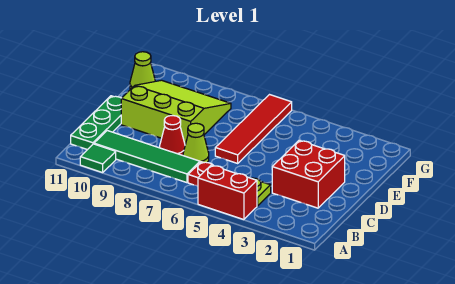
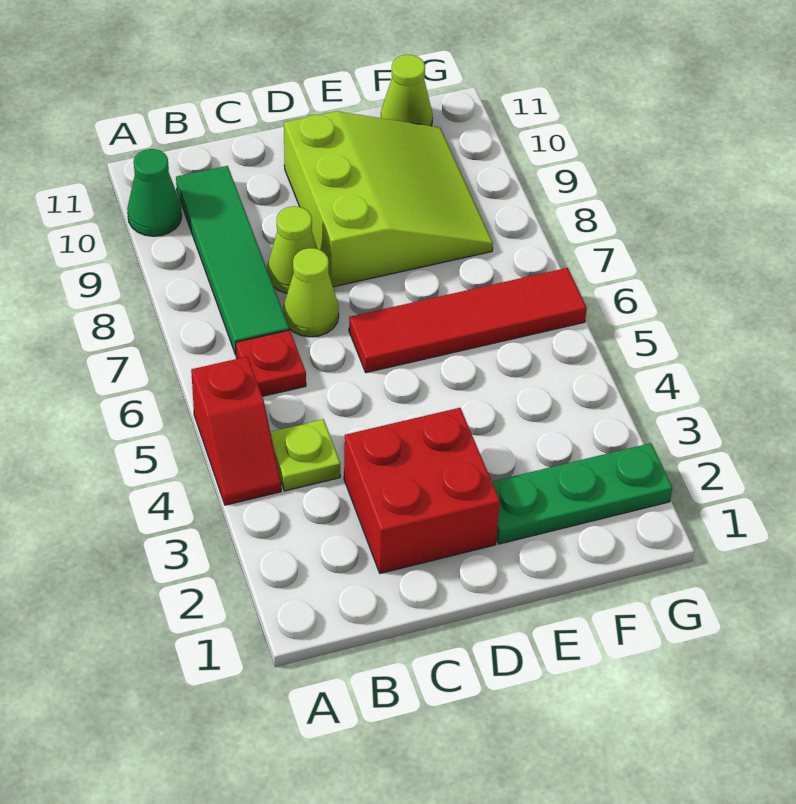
red 1x2 brick [198,165,257,220] -> red 1x2 slope [191,357,281,505]
green 1x1 tile [80,144,116,173] -> green 1x1 cone [127,149,182,236]
green 1x3 plate [71,96,122,150] -> green 1x3 plate moved to [492,443,672,544]
red 1x1 cone [160,115,185,155] -> lime 1x1 cone [267,206,317,293]

